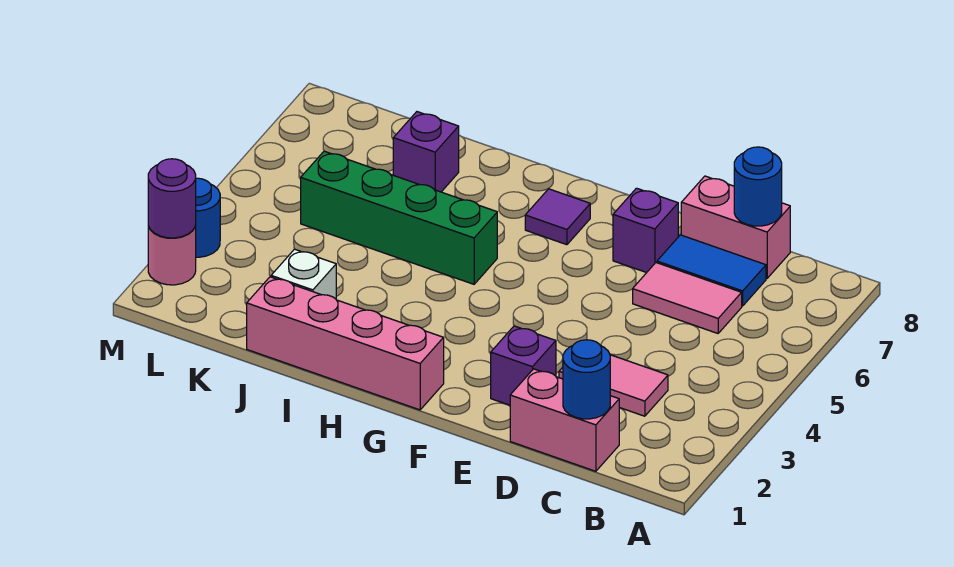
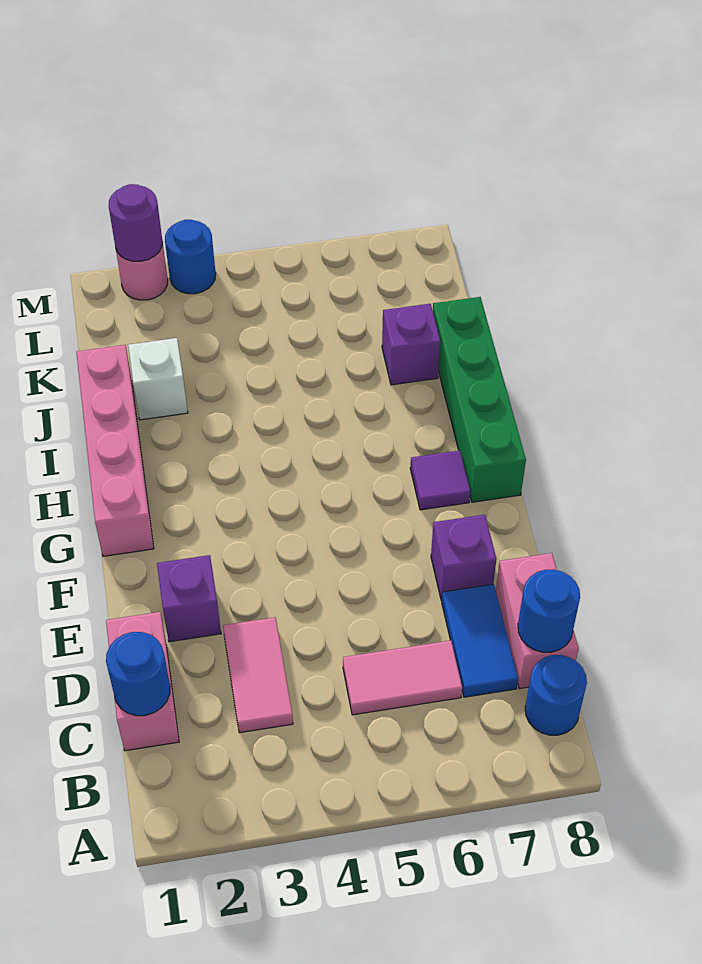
none -> blue 1x1 round brick [525,655,587,735]
pink 1x2 tile [633,263,742,333] -> pink 1x2 tile turned to [343,640,462,715]
green 1x4 brick [301,151,497,284] -> green 1x4 brick moved to [433,297,526,502]

